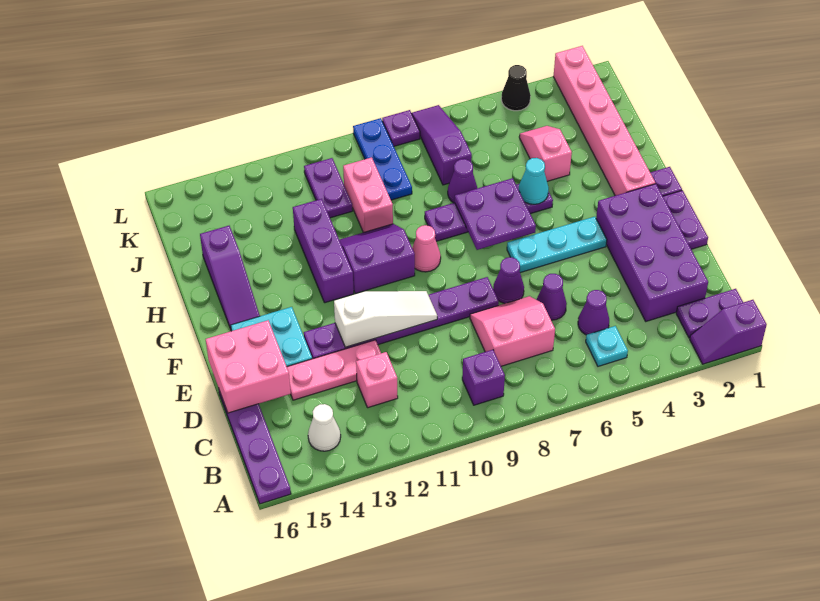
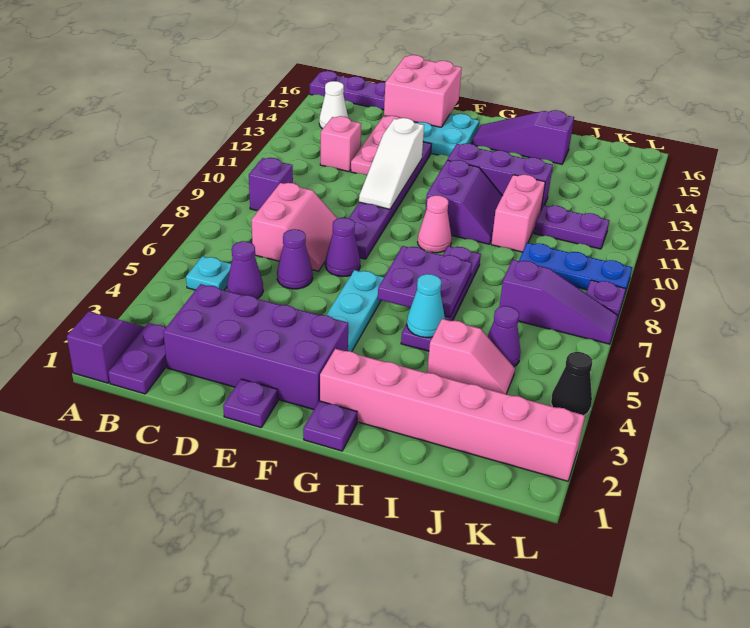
purple 1x2 plate [663,190,708,249] -> purple 1x1 plate [223,379,278,428]
purple 1x1 cone [448,159,477,203] -> purple 1x1 cone moved to [487,306,521,367]
pink 1x2 brick [343,157,393,233] -> pink 1x2 brick turned to [491,175,545,252]

